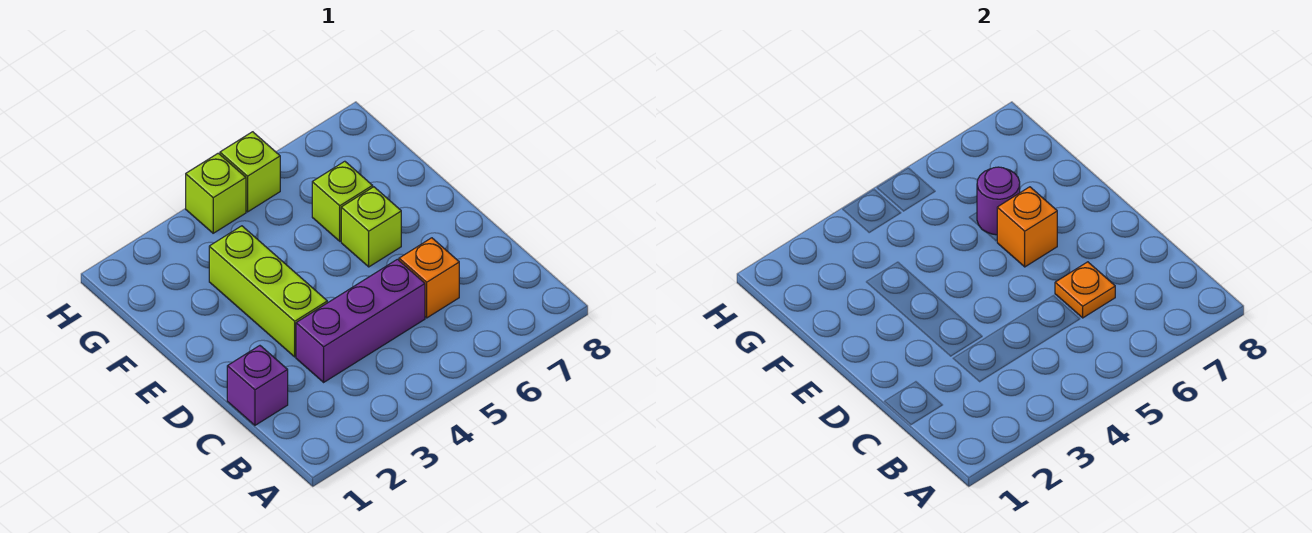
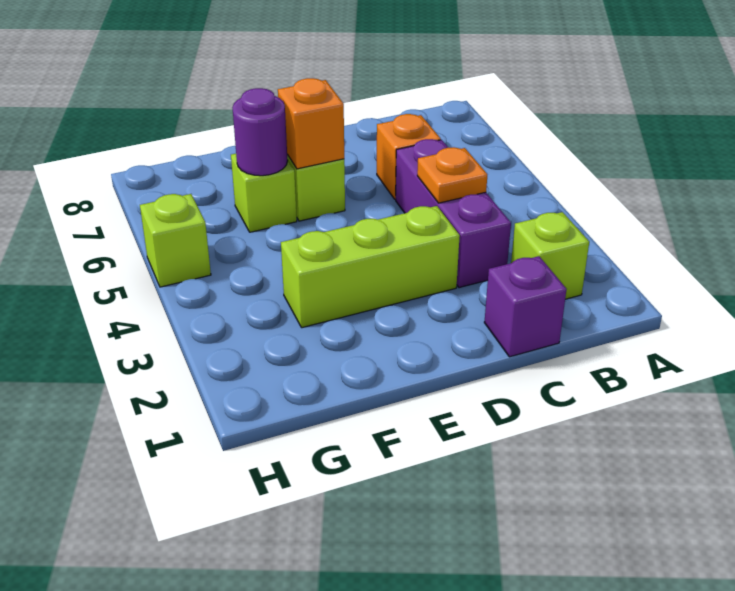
orange 1x1 plate [1055,262,1115,318] -> orange 1x1 plate moved to [417,147,487,203]
lime 1x1 brick [186,153,246,233] -> lime 1x1 brick moved to [511,212,589,299]

